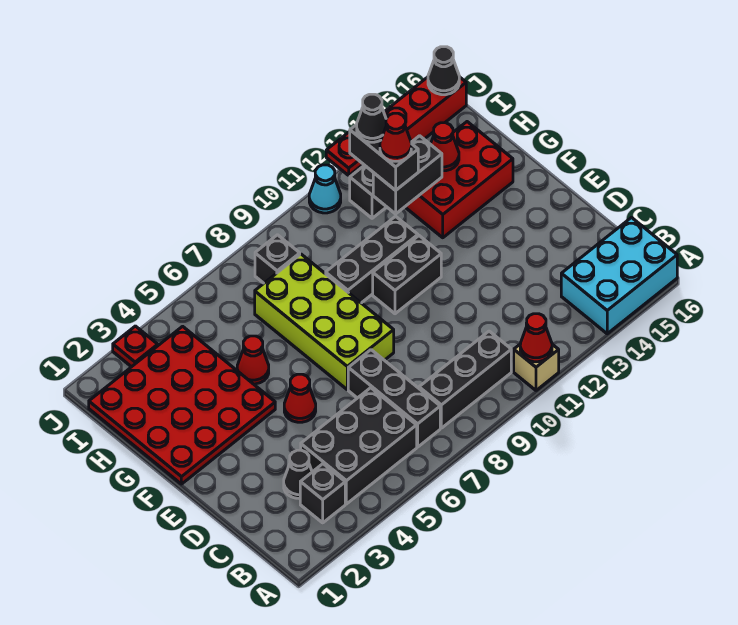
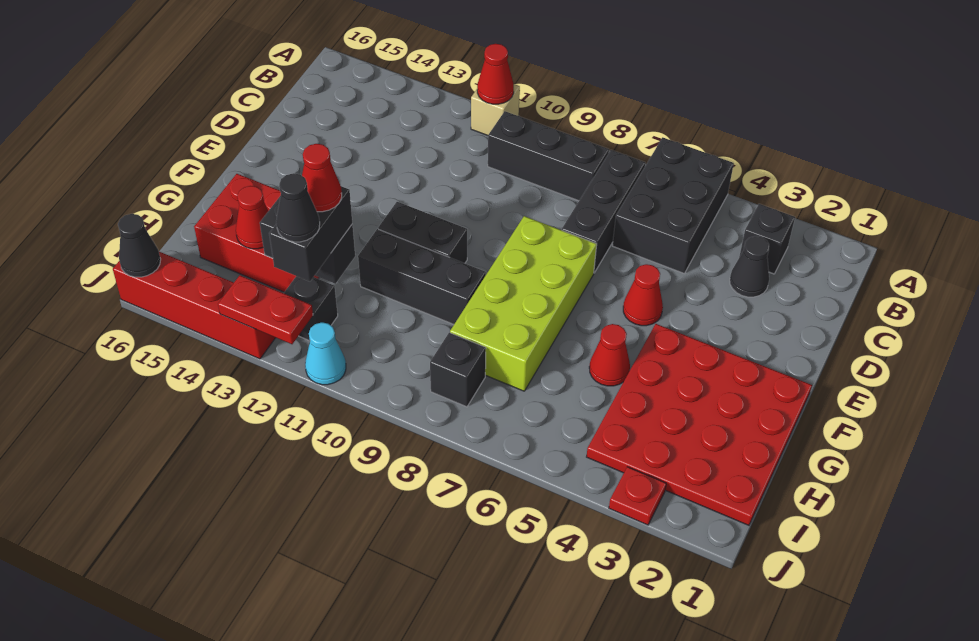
cyan 2x3 brick [561,218,677,334] -> none
black 2x3 brick [301,388,417,504] -> black 2x3 brick turned to [613,137,734,273]

